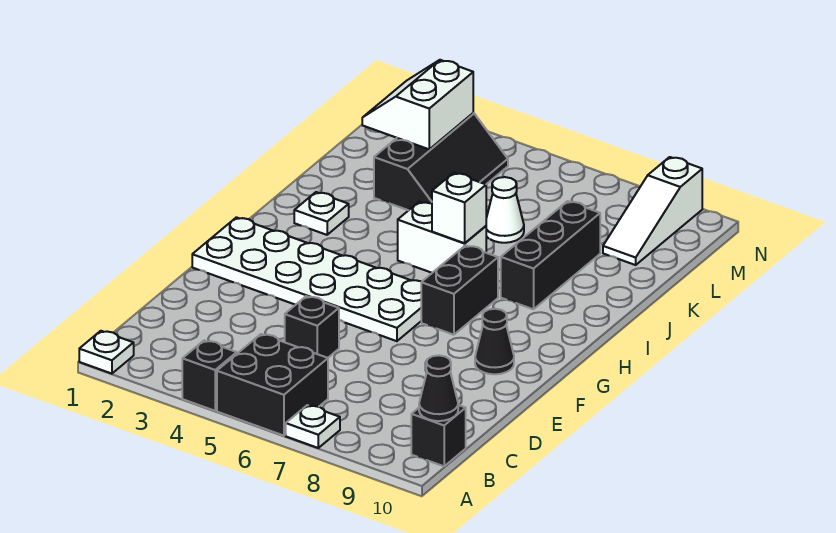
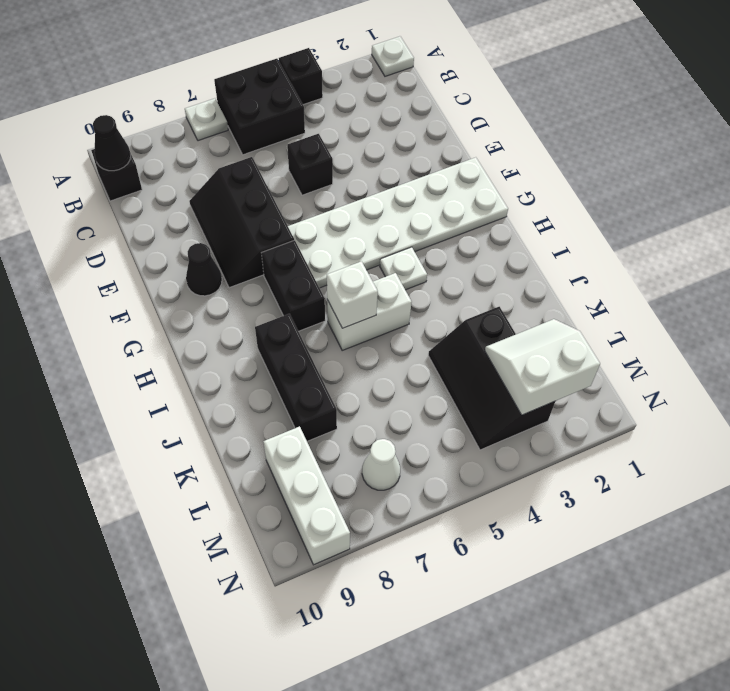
none -> black 2x3 slope [189,157,294,288]
white 1x1 plate [294,192,349,235] -> white 1x1 plate moved to [380,247,427,290]
white 1x1 cone [486,177,524,243] -> white 1x1 cone moved to [362,439,400,490]
white 2x2 slope [362,60,473,149] -> white 2x2 slope turned to [485,319,600,415]
white 1x3 slope [603,157,702,265] -> white 1x3 brick [263,426,350,565]

